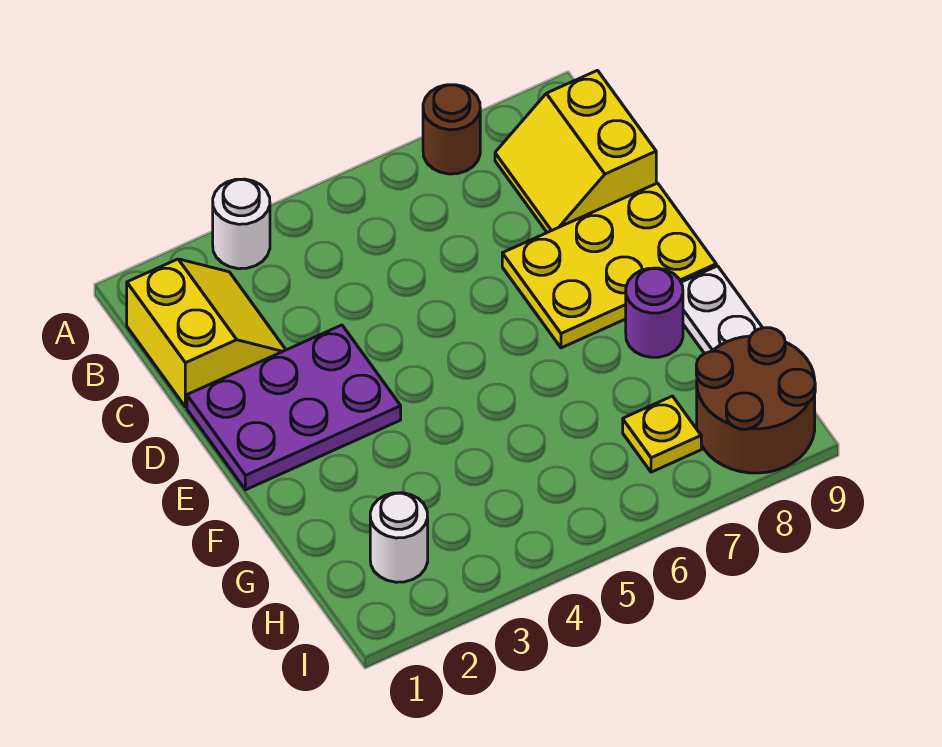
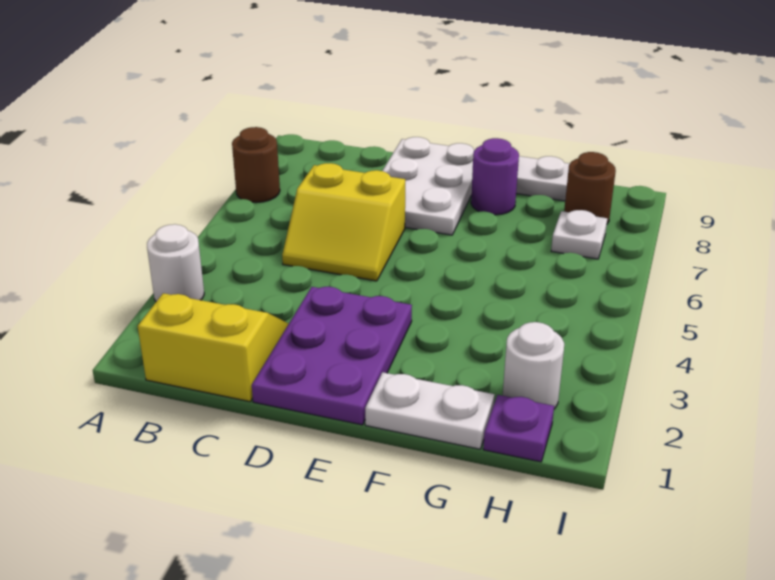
yellow 2x2 slope [495,70,656,233] -> yellow 2x2 slope moved to [282,163,405,281]
yellow 2x3 plate [502,183,716,348] -> white 2x3 plate [382,137,474,235]
none -> white 1x2 plate [365,372,495,449]
none -> purple 1x1 plate [483,395,554,462]
yellow 1x1 plate [623,396,701,472] -> white 1x1 plate [551,210,607,259]
brown 2x2 round brick [696,328,815,473] -> brown 1x1 round brick [564,152,616,224]

